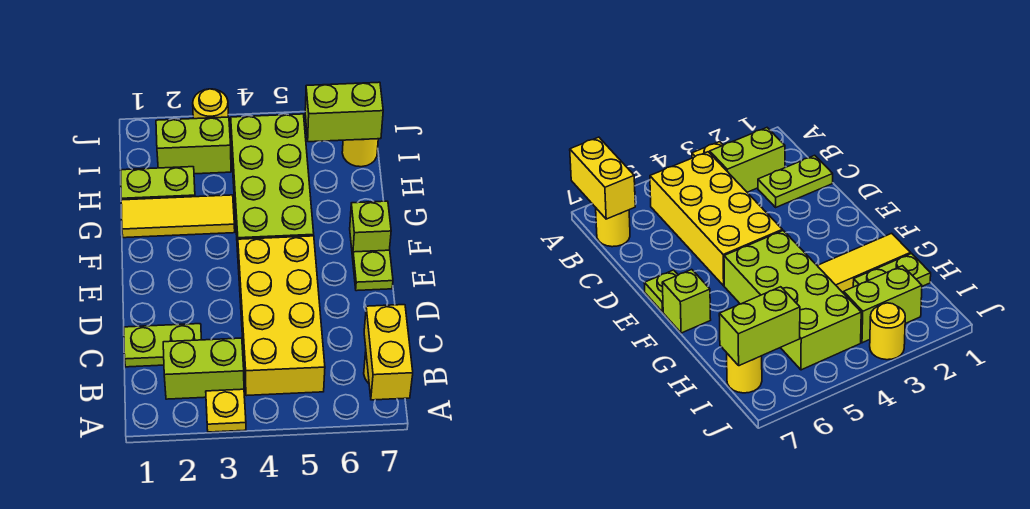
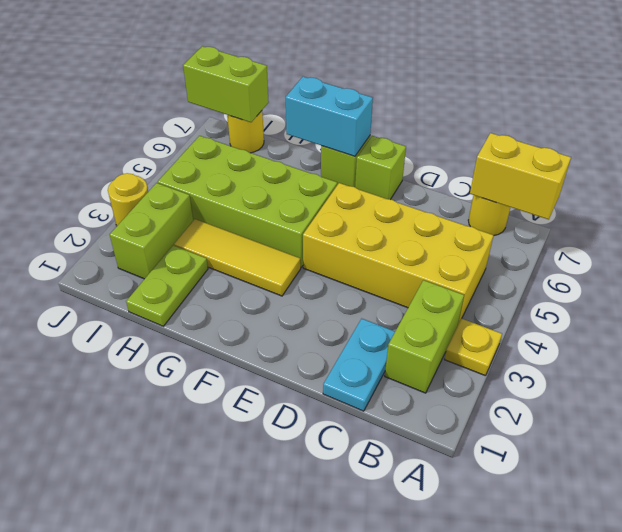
lime 1x2 plate [124,324,202,367] -> cyan 1x2 plate [323,319,395,411]
lime 1x1 plate [353,250,393,291] -> lime 1x1 brick [355,136,406,200]
none -> cyan 1x2 brick [286,77,373,156]
yellow 1x3 tile [121,195,235,238] -> yellow 1x3 tile turned to [174,219,301,296]
lime 1x2 brick [305,82,383,142] -> lime 1x2 brick turned to [183,46,269,122]

